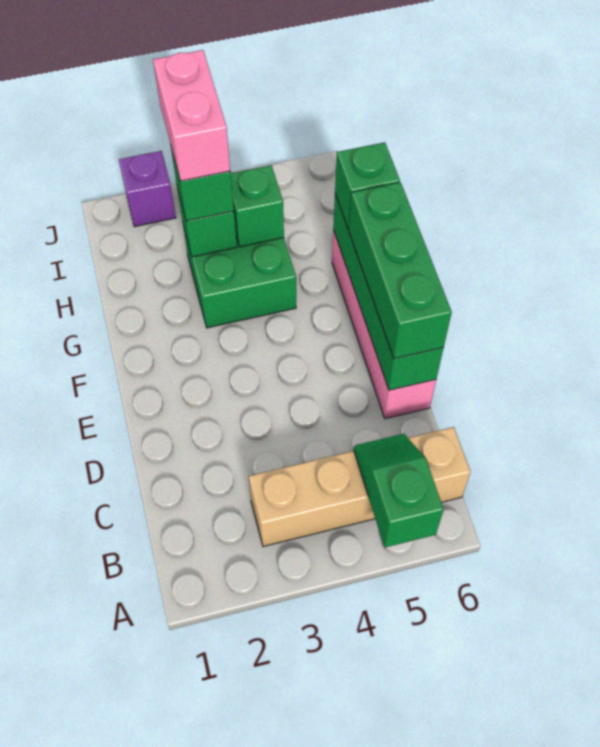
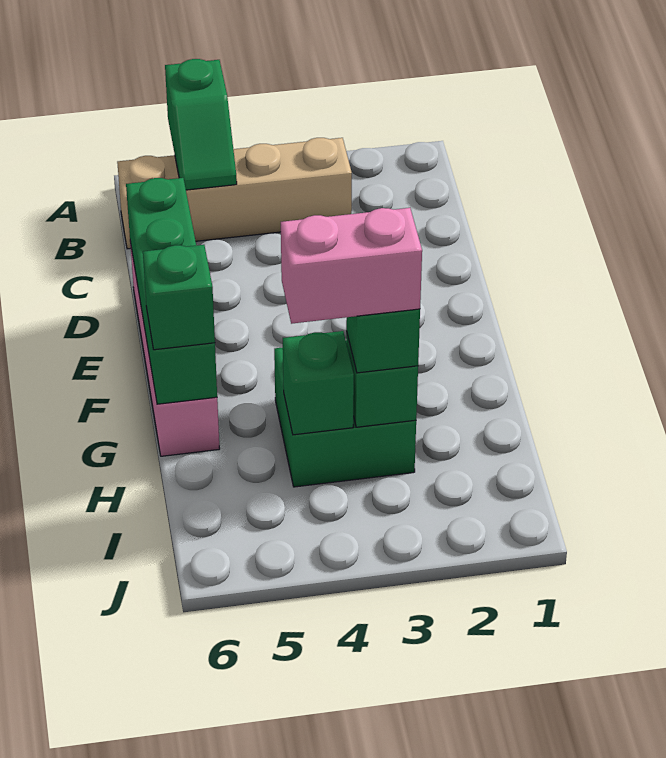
green 1x3 brick [349,182,452,359] -> none
pink 1x2 brick [153,50,230,181] -> pink 1x2 brick turned to [281,208,422,324]
purple 1x1 brick [119,151,176,227] -> none

